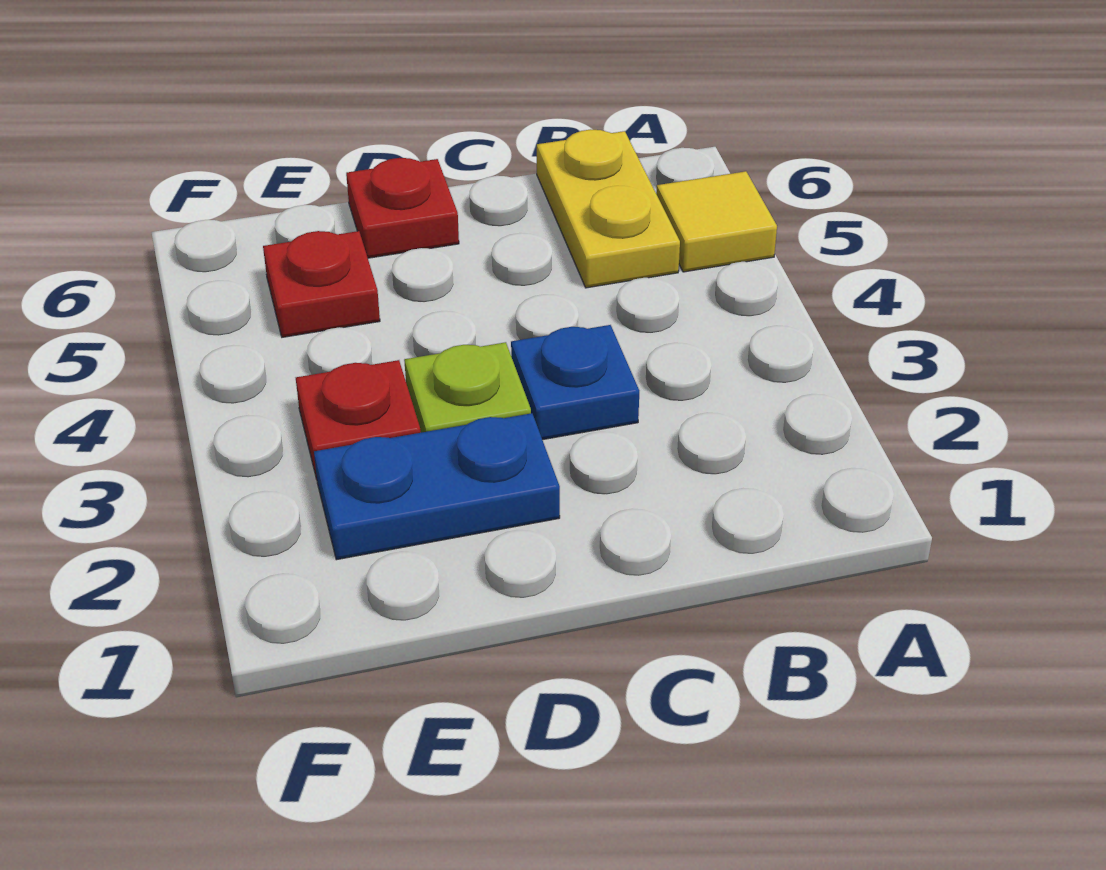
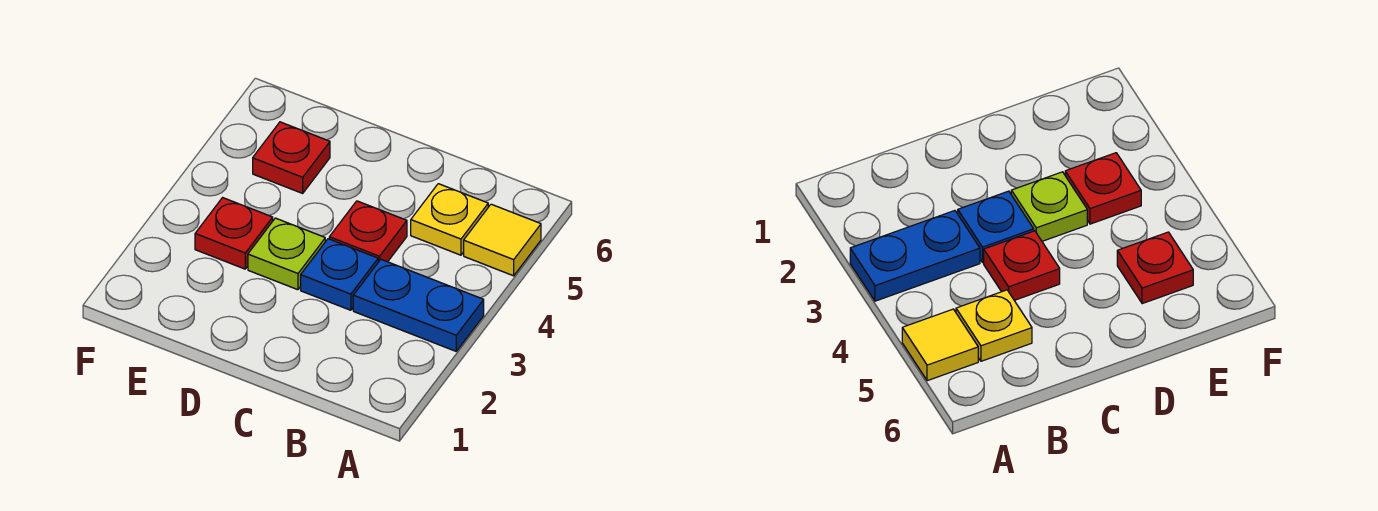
yellow 1x2 plate [537,129,680,288] -> yellow 1x1 plate [411,184,488,255]
blue 1x2 plate [314,413,560,560] -> blue 1x2 plate moved to [353,259,484,351]
red 1x1 plate [346,158,459,258] -> red 1x1 plate moved to [329,201,407,262]

